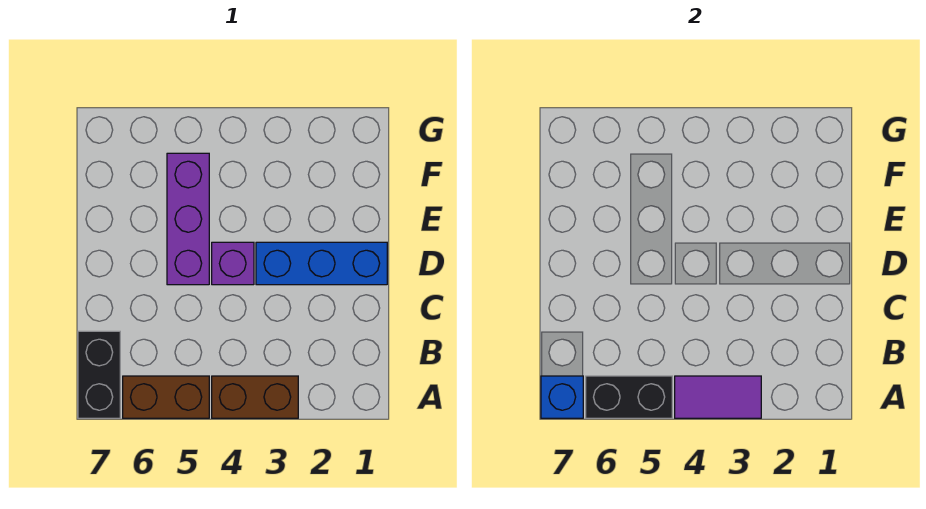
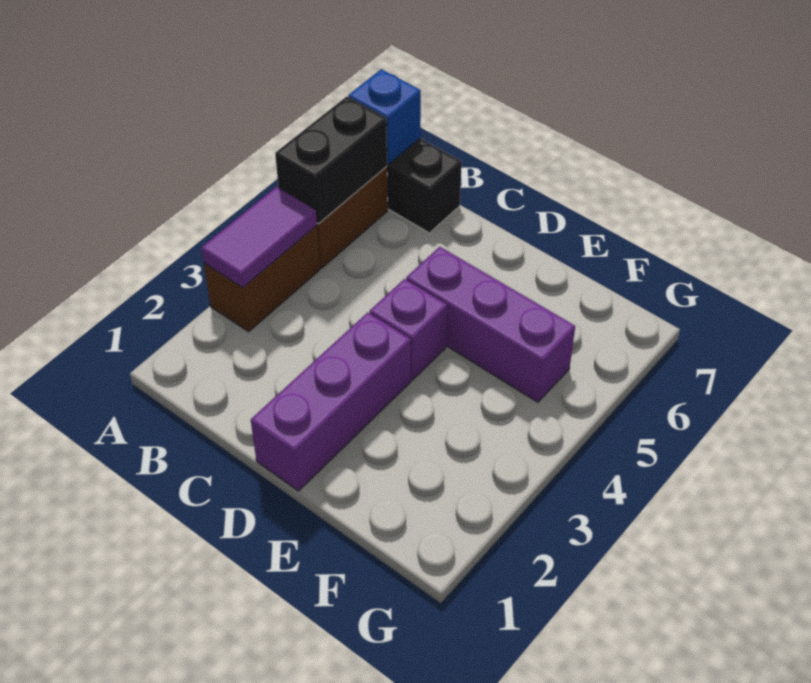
blue 1x3 brick [256,242,387,285] -> purple 1x3 brick [251,313,411,491]

